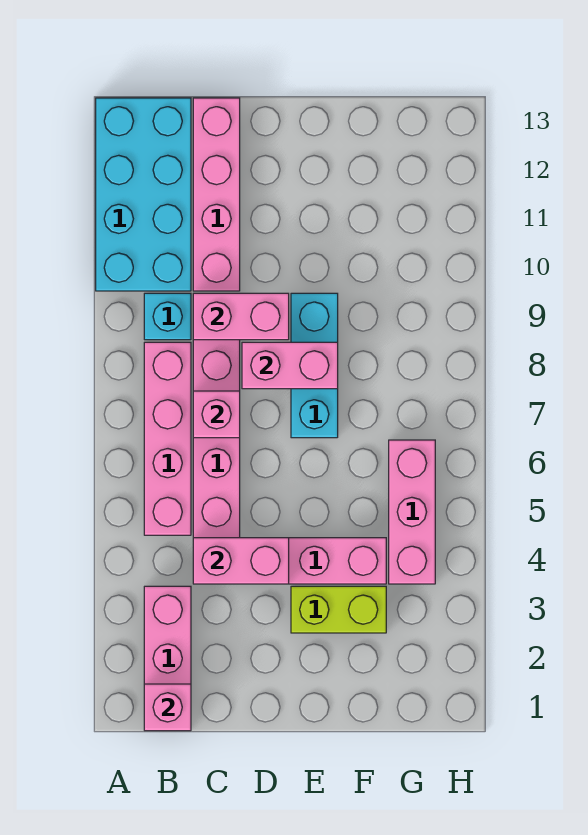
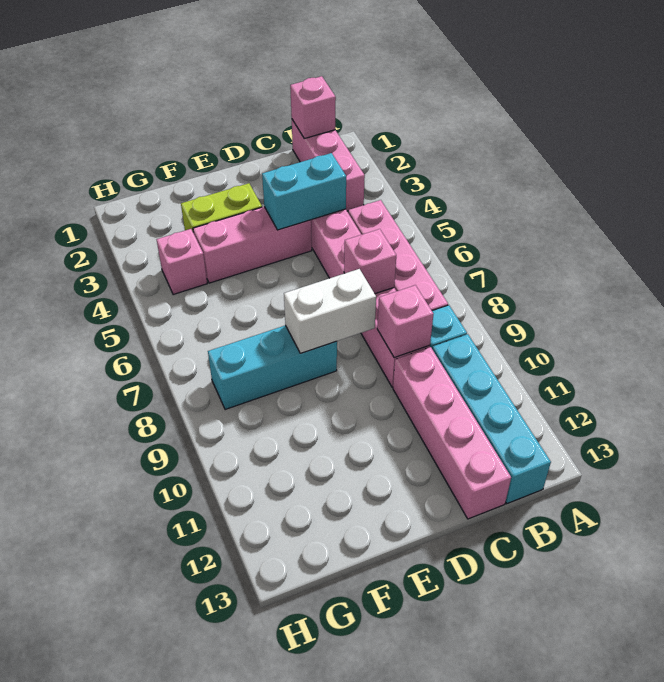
cyan 2x4 brick [96,98,191,291] -> cyan 1x4 brick [432,334,551,503]
pink 1x2 brick [193,538,289,584] -> cyan 1x2 brick [262,153,346,230]
pink 1x2 brick [193,293,289,340] -> pink 1x1 brick [377,285,433,358]
pink 1x2 brick [242,342,338,389] -> white 1x2 brick [284,269,376,353]
cyan 1x3 brick [291,293,338,438] -> cyan 1x3 brick turned to [208,325,337,410]
pink 1x3 brick [389,440,435,584] -> pink 1x1 brick [157,229,207,295]

